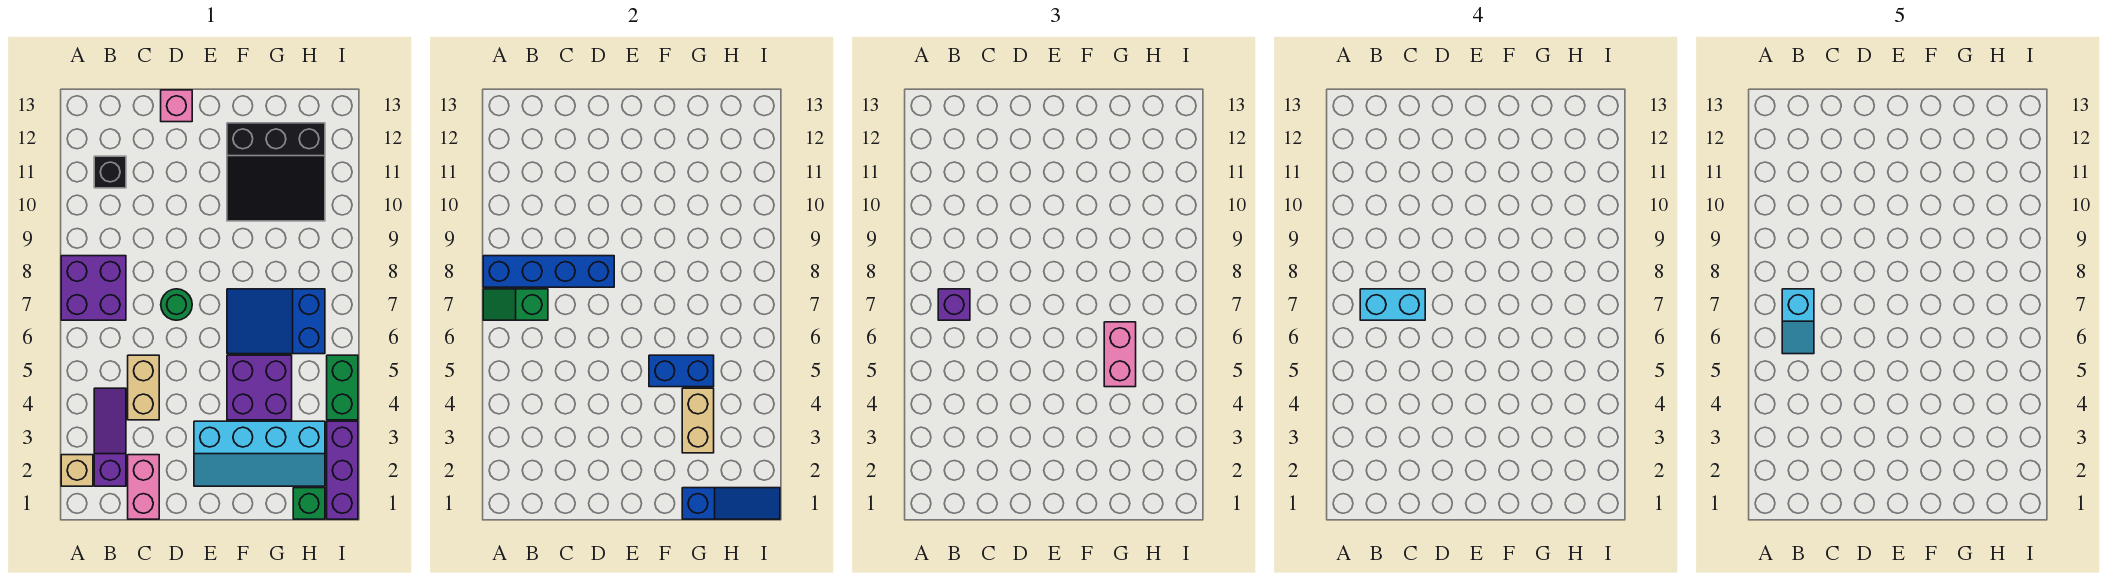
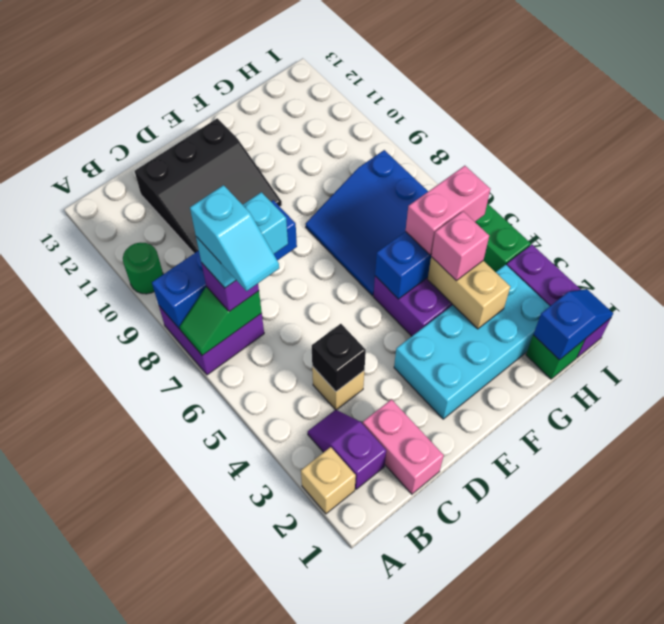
purple 1x3 slope [94,388,126,486] -> purple 1x2 slope [308,410,386,489]
black 1x1 brick [94,156,126,188] -> black 1x1 brick moved to [312,324,366,392]
tan 1x2 brick [128,355,159,420] -> tan 1x1 brick [312,366,364,410]
green 1x1 round brick [161,289,192,320] -> green 1x1 round brick moved to [123,242,163,294]
pink 1x1 brick [161,90,192,122] -> pink 1x1 brick moved to [431,211,489,281]
cyan 2x4 slope [194,421,325,486] -> cyan 2x4 brick [394,265,550,419]
blue 2x3 slope [227,289,325,354] -> blue 3x3 slope [306,150,428,296]
black 3x3 slope [227,123,325,221] -> black 3x3 slope moved to [135,118,282,253]
blue 1x3 slope [682,488,780,519] -> blue 1x2 slope [533,289,613,360]
pink 1x2 brick [1104,322,1136,387] -> pink 1x2 brick turned to [406,166,490,255]

